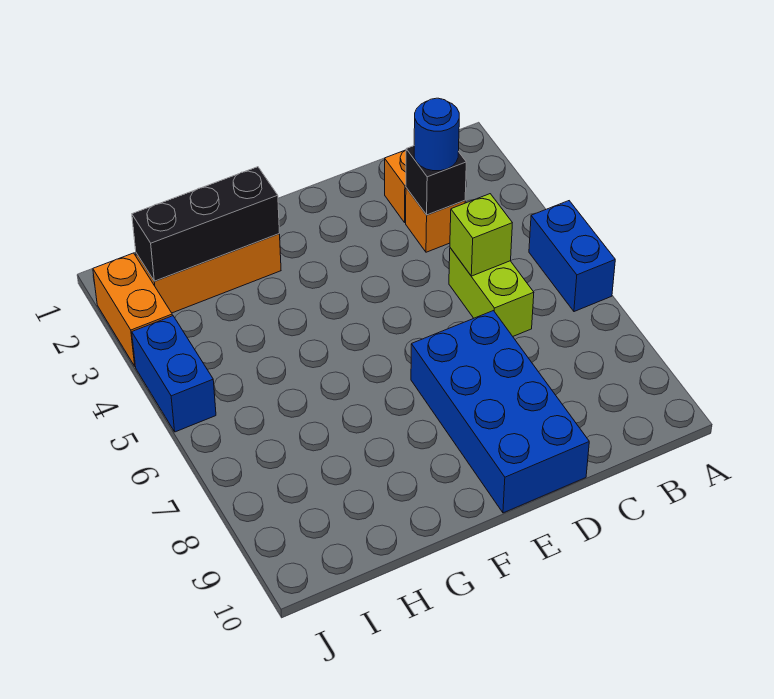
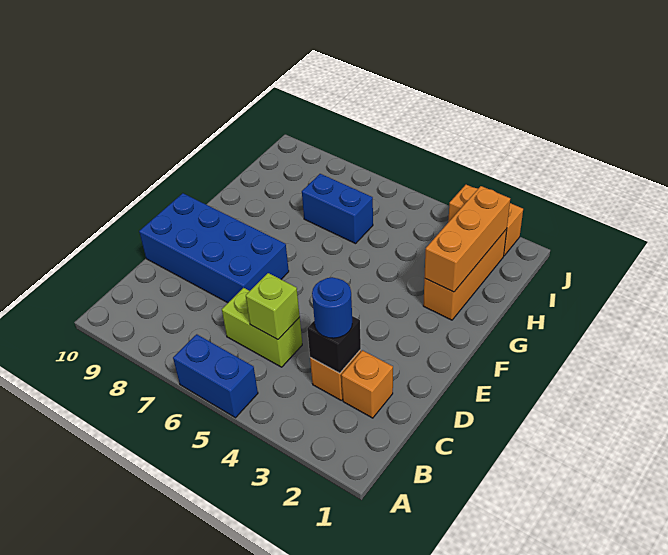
black 1x3 brick [132,167,279,281] -> orange 1x3 brick [424,186,510,292]
blue 1x2 brick [132,316,216,432] -> blue 1x2 brick moved to [302,174,373,244]

